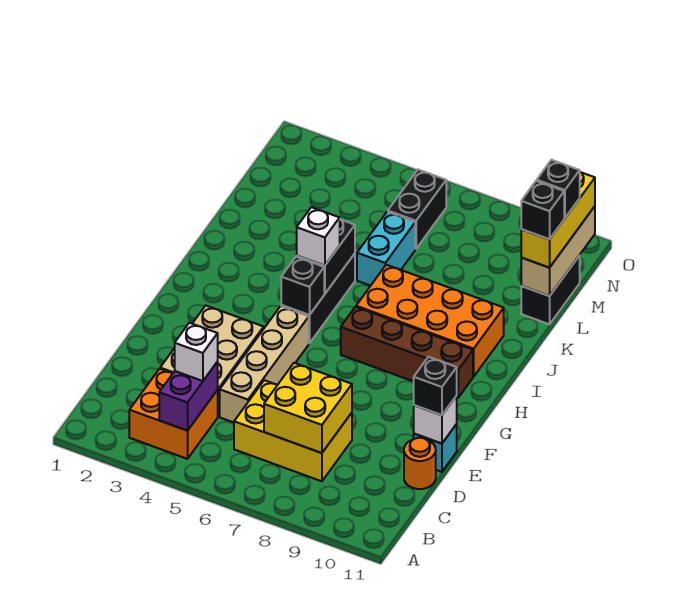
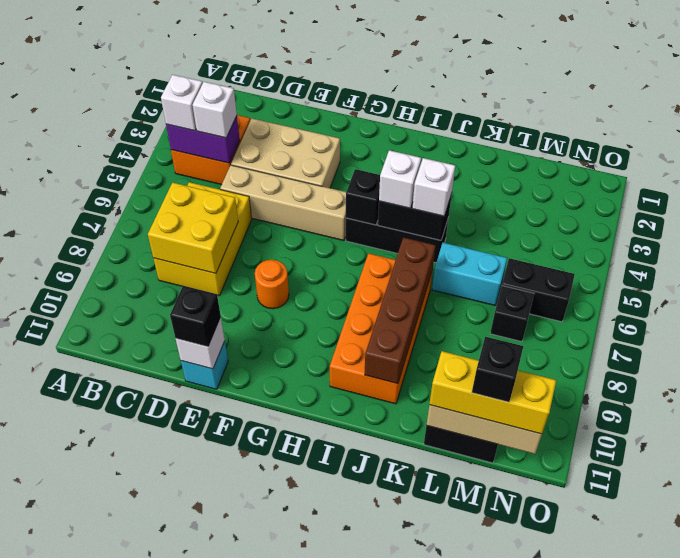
none -> white 1x1 brick [161,75,203,131]
orange 1x1 round brick [404,438,436,489] -> orange 1x1 round brick moved to [255,260,289,309]
brown 1x4 brick [341,307,473,398] -> brown 1x4 brick moved to [365,237,436,384]
none -> white 1x1 brick [412,158,455,216]
black 1x1 brick [521,181,564,239] -> black 1x1 brick moved to [490,286,534,342]

